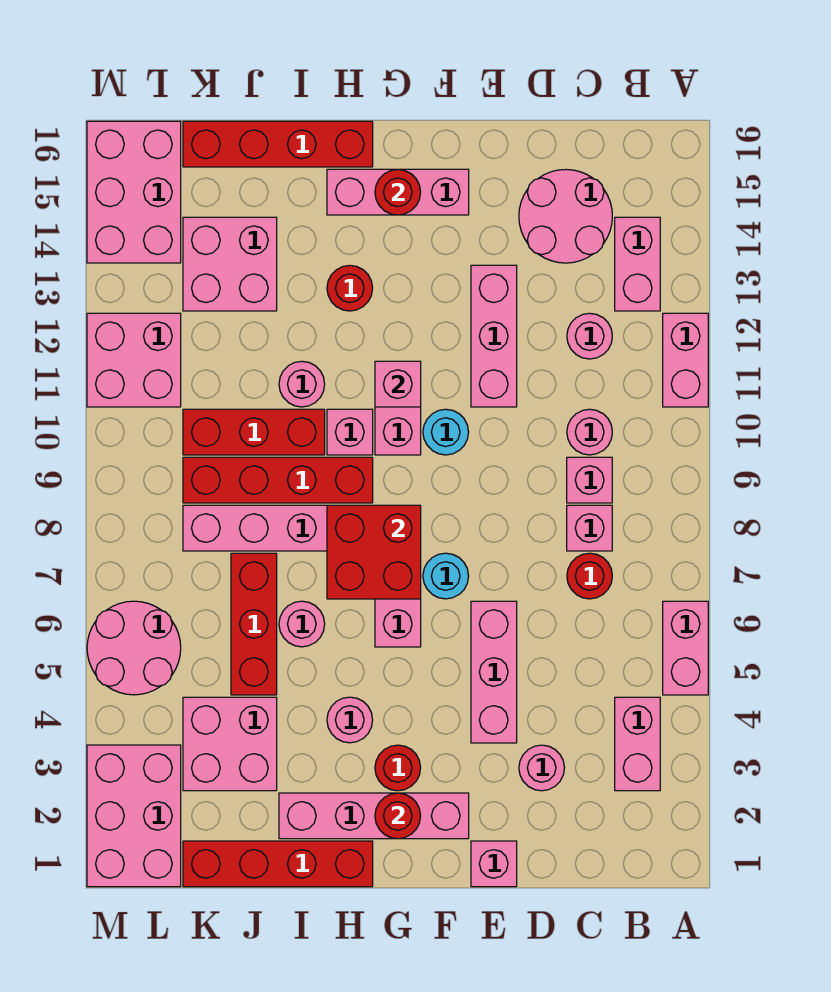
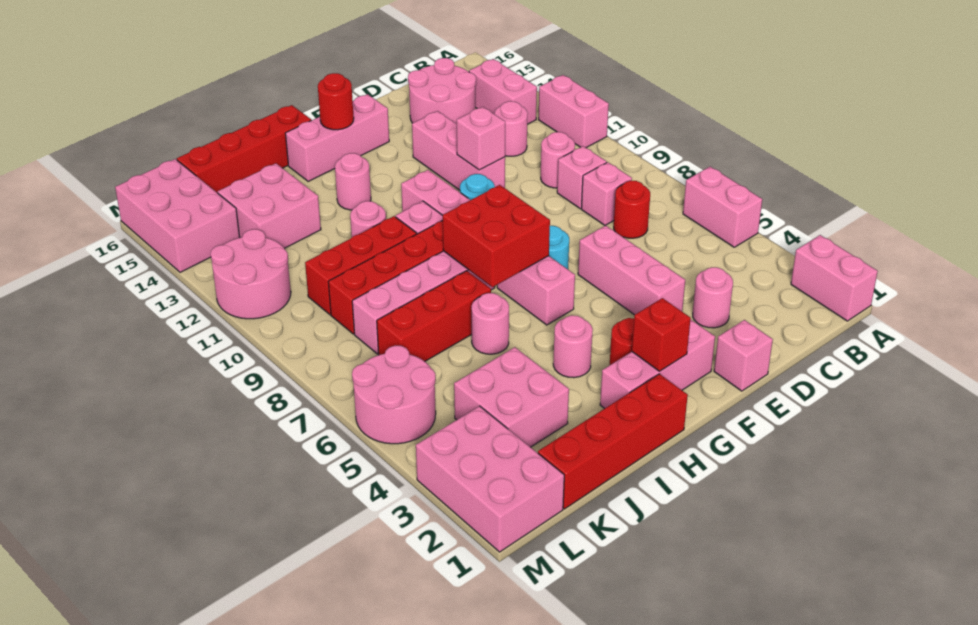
pink 1x2 brick [615,697,660,791] -> pink 1x2 brick moved to [791,235,878,321]
pink 1x4 brick [279,793,469,839] -> pink 1x3 brick [600,319,715,409]
red 1x1 round brick [375,793,421,839] -> red 1x1 brick [632,298,691,371]
pink 1x1 brick [375,361,421,407] -> pink 1x1 brick moved to [457,107,505,170]
red 1x1 round brick [327,265,373,311] -> pink 1x1 round brick [335,153,371,210]
red 1x3 brick [231,553,277,695] -> red 1x3 brick turned to [377,271,491,361]
pink 2x2 brick [87,313,181,407] -> pink 2x2 round brick [210,229,291,319]

